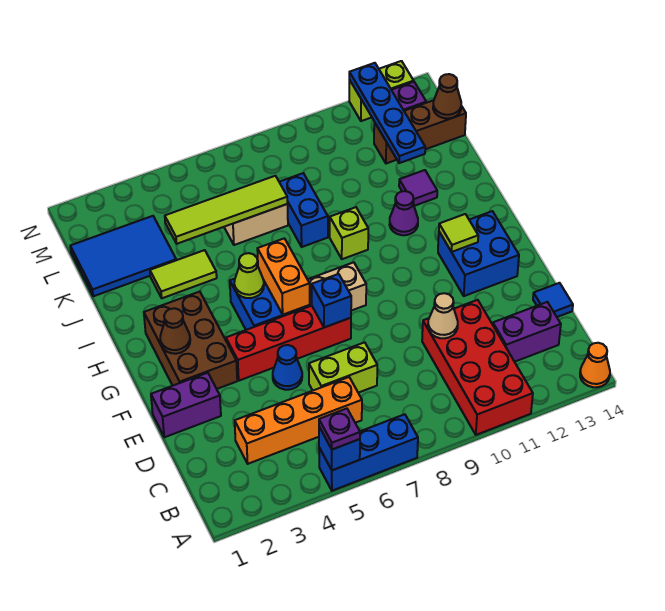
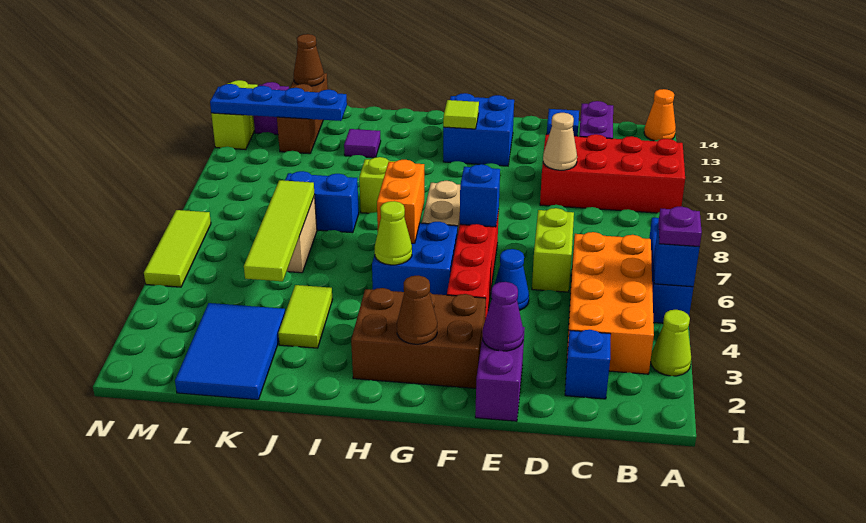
none -> lime 1x1 cone [650,310,691,376]
none -> blue 1x1 brick [565,330,611,399]
orange 1x4 brick [235,377,362,464] -> orange 2x4 brick [567,232,654,374]
orange 1x2 brick [257,238,310,315] -> orange 1x2 brick turned to [377,160,424,243]
purple 1x1 cone [390,191,418,235] -> purple 1x1 cone moved to [482,282,524,351]
none -> lime 1x3 tile [144,210,211,287]

